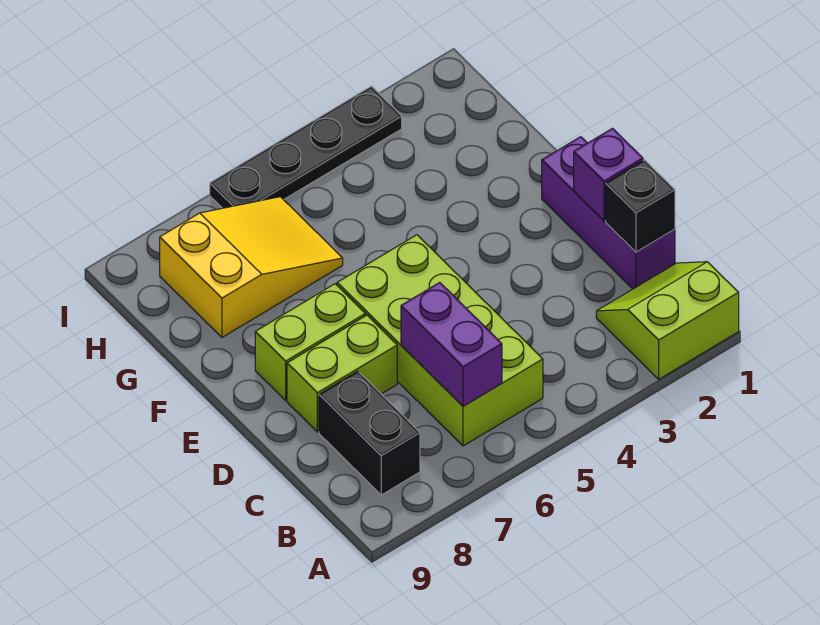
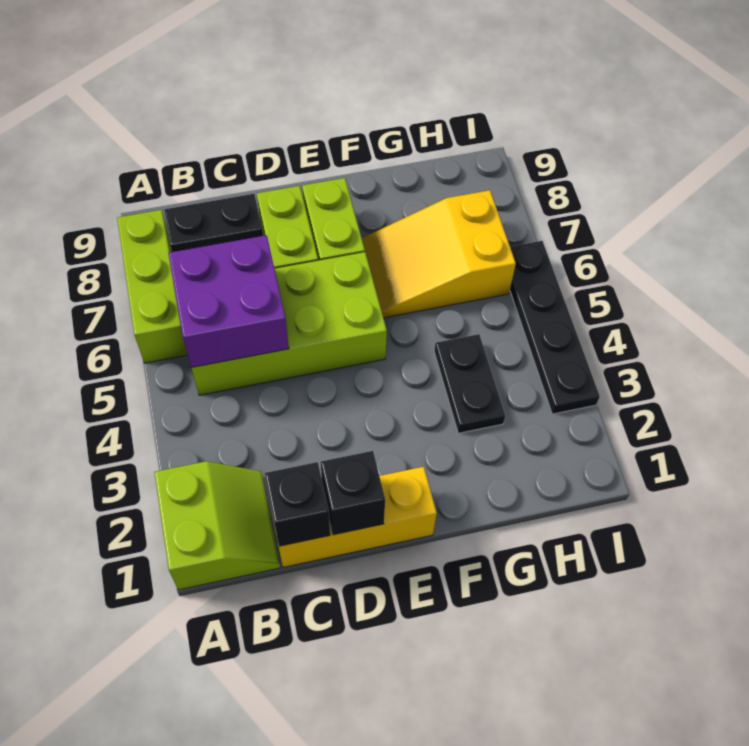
none -> lime 1x3 brick [117,210,188,363]
purple 1x2 brick [401,282,502,406] -> purple 2x2 brick [169,235,289,368]
purple 1x3 brick [542,137,675,289] -> yellow 1x3 brick [277,467,437,567]
purple 1x1 brick [574,128,643,221] -> black 1x1 brick [321,451,385,535]
none -> black 1x2 plate [434,334,505,433]
yellow 2x3 slope [160,197,343,337] -> yellow 2x3 slope turned to [362,190,516,318]

